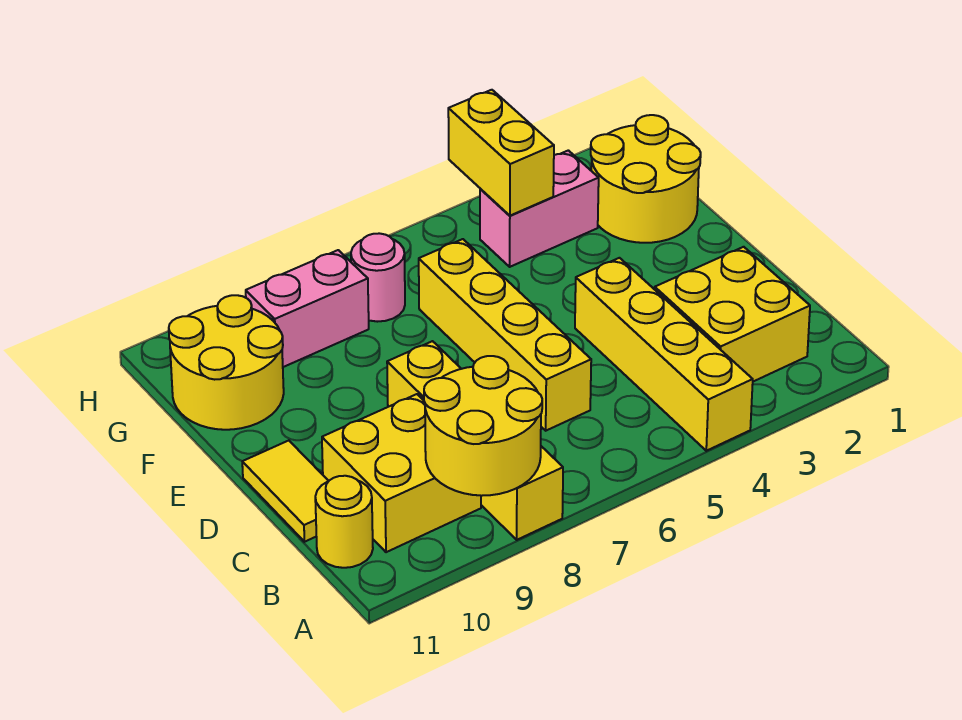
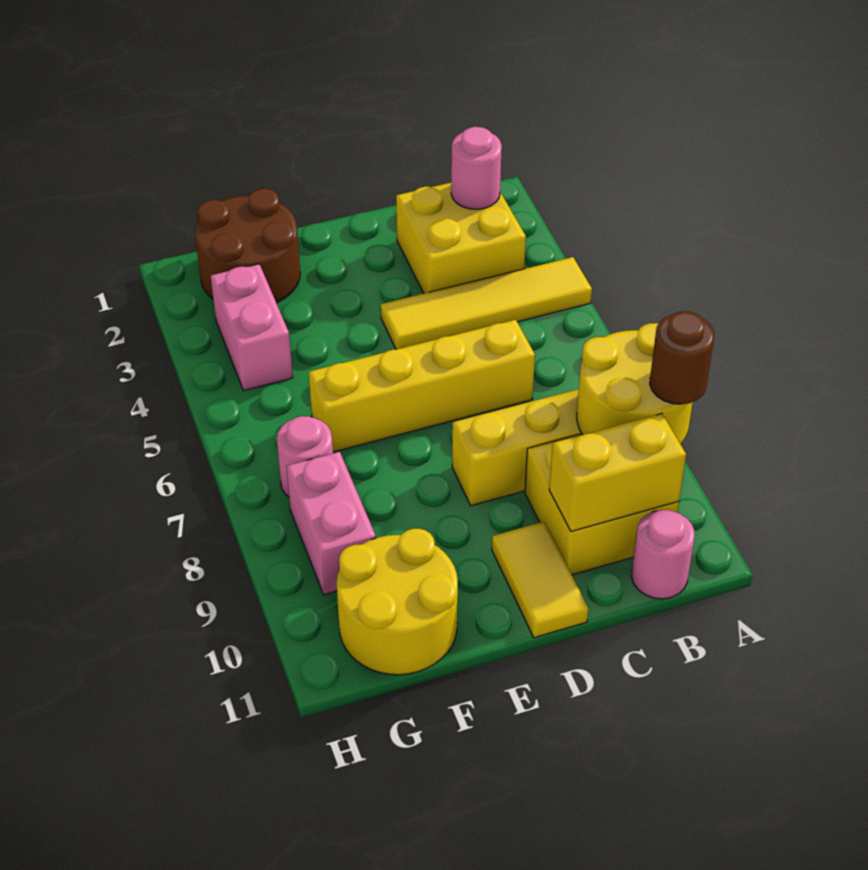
yellow 1x4 brick [575,258,753,451] -> yellow 1x4 tile [381,257,592,350]
none -> brown 1x1 round brick [650,311,714,404]
none -> pink 1x1 round brick [451,127,502,209]
yellow 1x1 round brick [315,476,373,568] -> pink 1x1 round brick [631,510,695,599]
yellow 1x2 tile [242,441,328,542] -> yellow 1x2 tile turned to [492,522,588,638]
yellow 2x2 round brick [591,115,701,243] -> brown 2x2 round brick [195,189,300,303]
yellow 1x2 brick [448,90,554,216] -> yellow 1x2 brick moved to [549,414,686,531]

